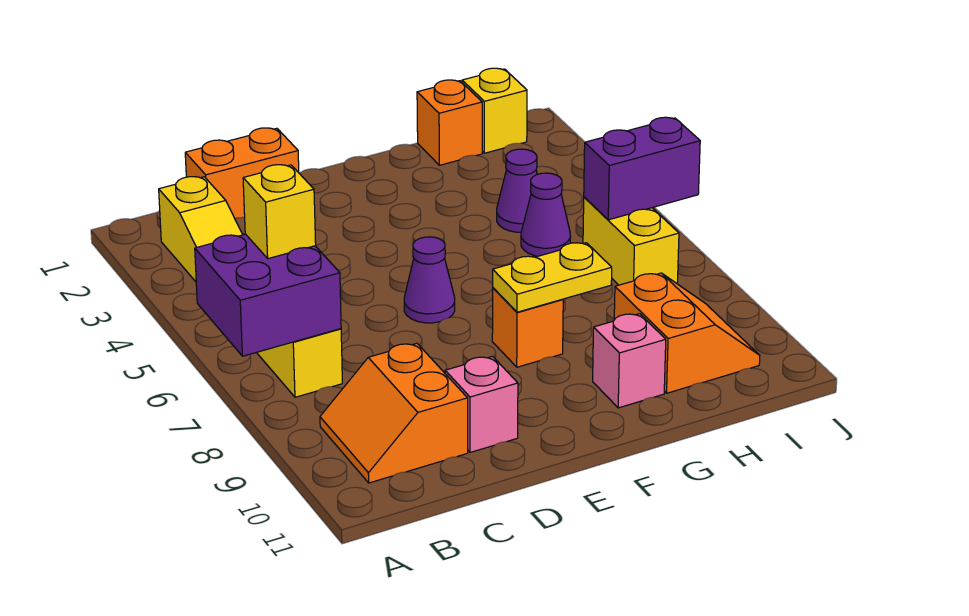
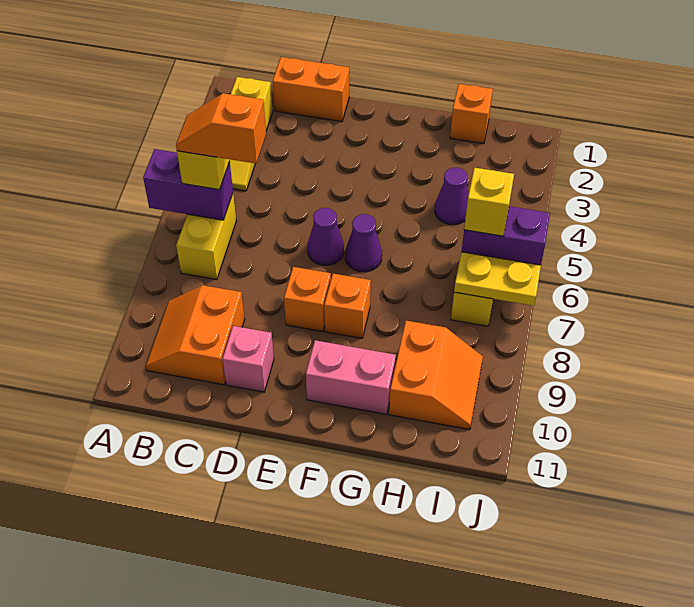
purple 2x2 brick [195,234,341,356] -> purple 1x2 brick [143,149,233,220]
none -> orange 1x2 slope [176,93,266,164]
none -> orange 1x1 brick [284,267,331,332]
yellow 1x2 plate [493,243,612,312] -> yellow 1x2 plate moved to [454,252,541,306]
pink 1x1 brick [593,314,666,408] -> pink 1x2 brick [306,340,396,414]
purple 1x1 cone [521,173,570,256] -> purple 1x1 cone moved to [345,214,382,272]
yellow 1x1 brick [462,68,527,153] -> yellow 1x1 brick moved to [464,168,514,236]

